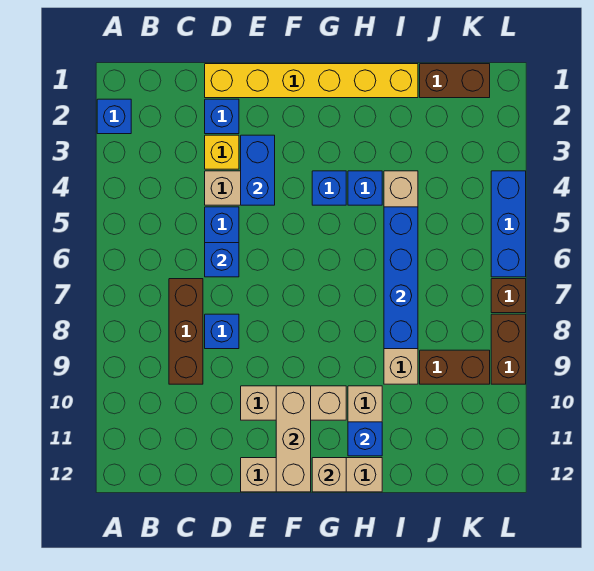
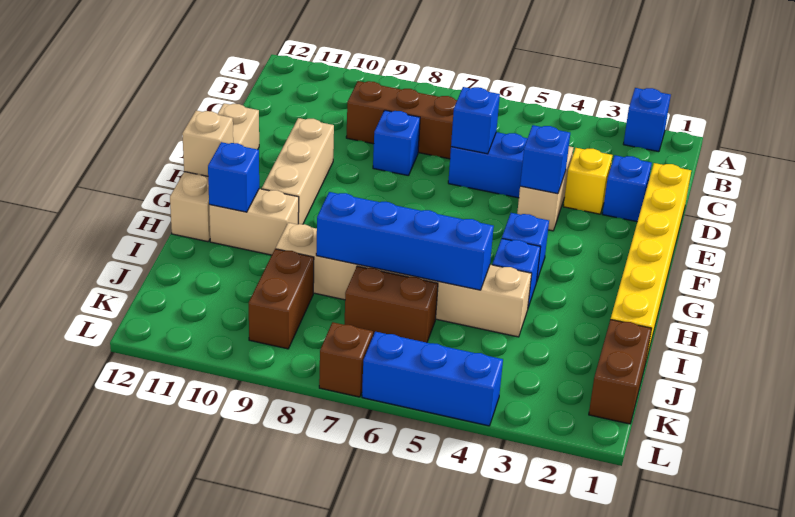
blue 1x2 brick [241,135,275,205] -> blue 1x1 brick [520,125,570,194]
tan 1x3 brick [276,386,311,492] -> none
brown 1x2 brick [491,314,526,384] -> brown 1x2 brick moved to [344,266,438,343]

